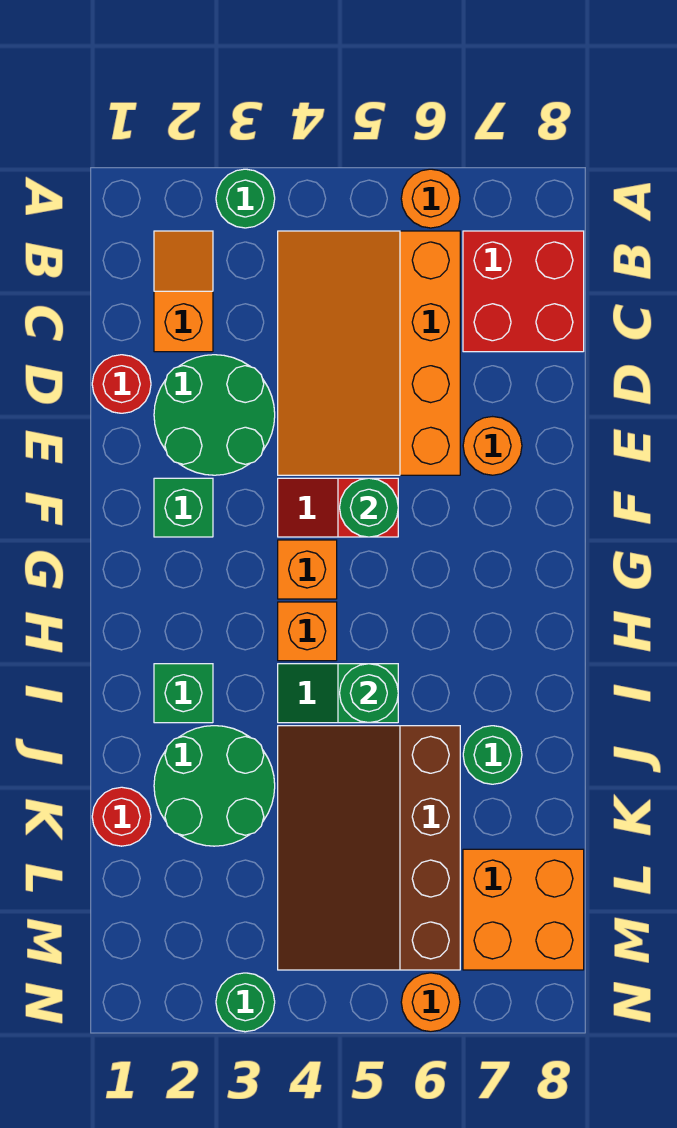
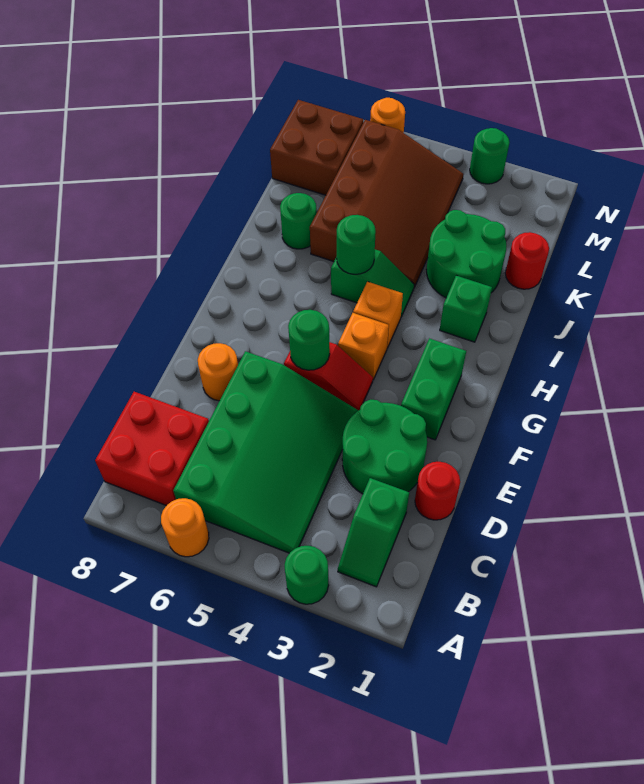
orange 1x2 slope [154,231,213,352] -> green 1x2 slope [338,478,409,587]
orange 3x4 slope [278,231,460,475] -> green 3x4 slope [173,351,358,553]
green 1x1 brick [154,478,213,537] -> green 1x2 brick [401,338,466,440]
orange 2x2 brick [463,849,584,970] -> brown 2x2 brick [270,100,363,195]

